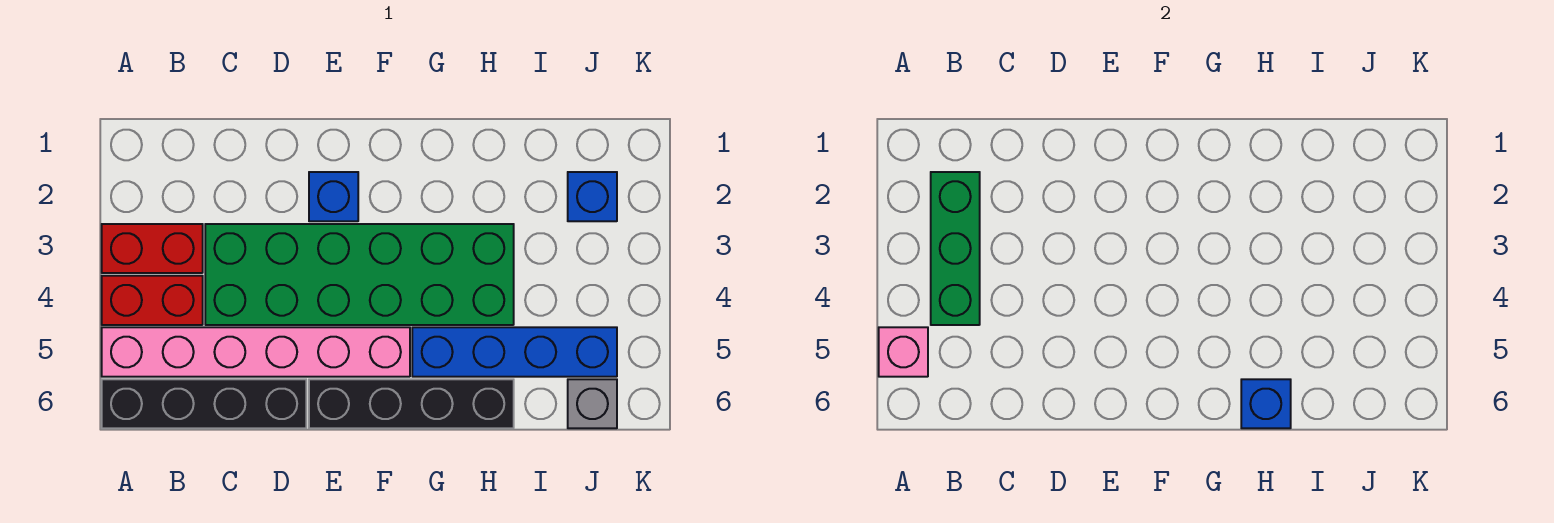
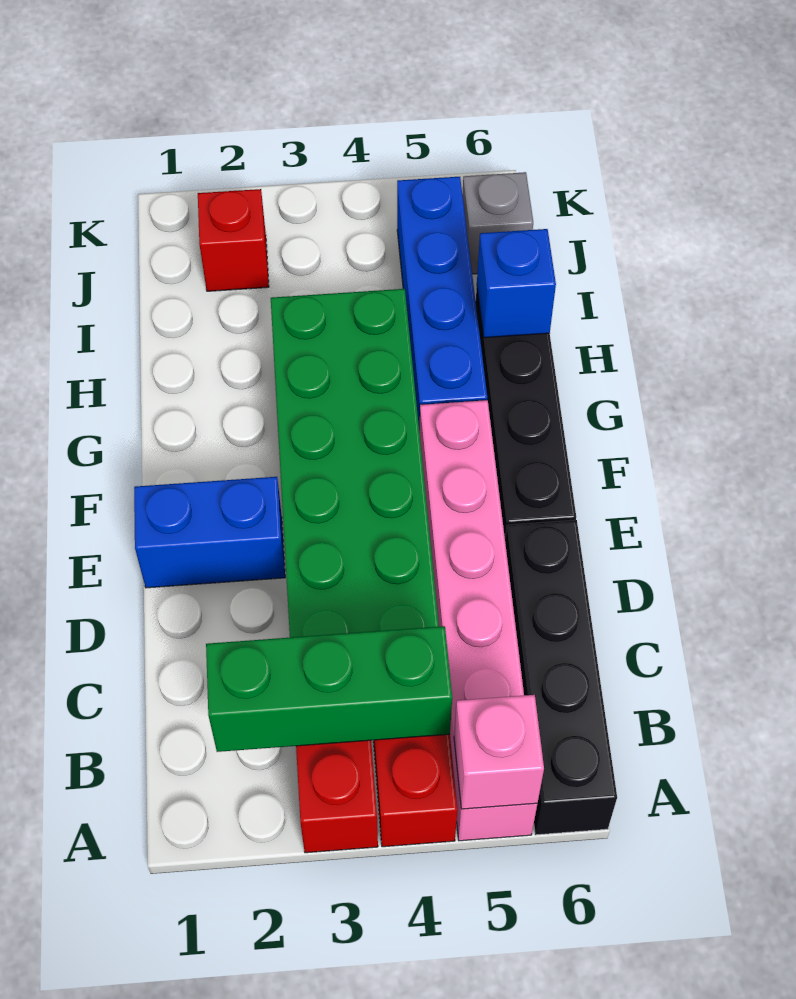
blue 1x1 brick [309,172,358,221] -> blue 1x2 brick [134,477,285,588]
blue 1x1 brick [568,172,617,221] -> red 1x1 brick [198,189,269,291]

